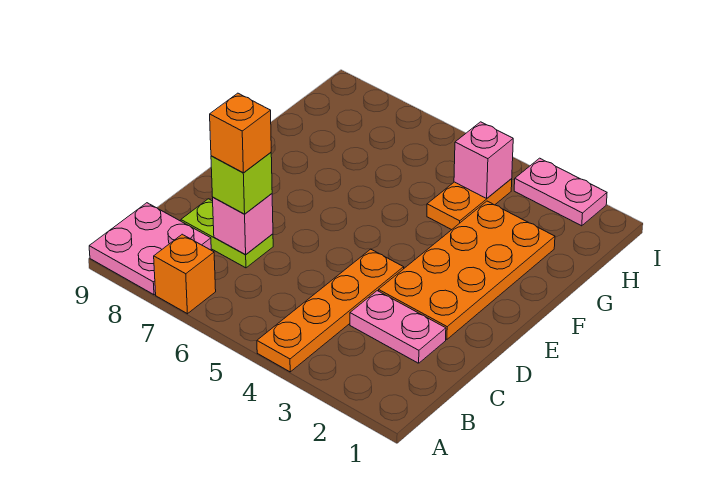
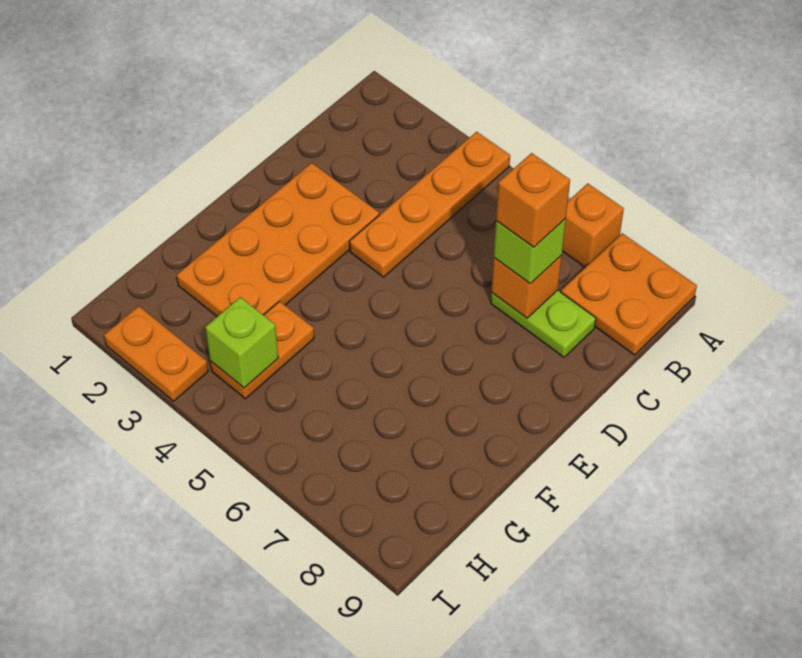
pink 2x2 plate [89,203,211,295] -> orange 2x2 plate [561,233,697,355]
pink 1x2 plate [350,291,446,363] -> none
pink 1x1 brick [213,194,273,254] -> orange 1x1 brick [491,255,562,318]
pink 1x1 brick [454,122,513,198] -> lime 1x1 brick [205,297,278,388]
pink 1x2 plate [514,158,607,226] -> orange 1x2 plate [104,306,208,401]

